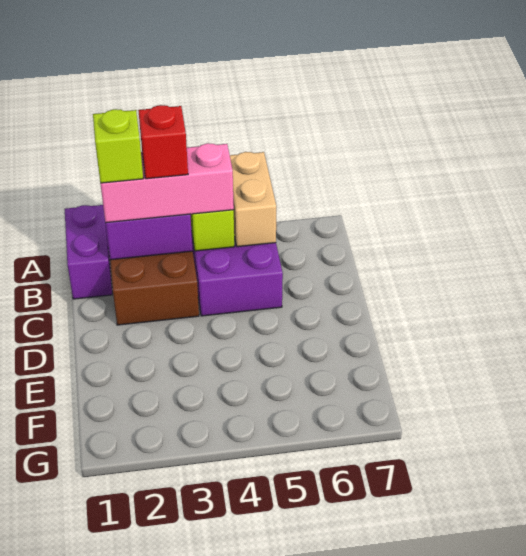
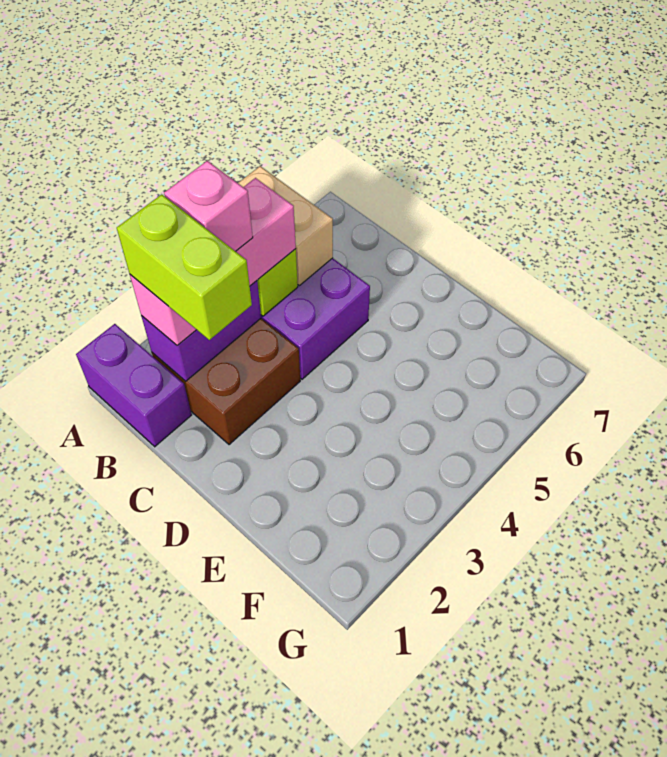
lime 1x1 brick [93,109,143,183] -> lime 1x2 brick [117,194,252,340]
red 1x1 brick [138,105,188,179] -> pink 1x1 brick [164,161,253,251]

